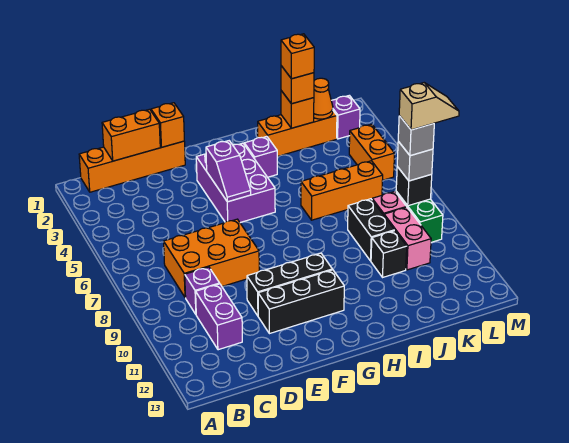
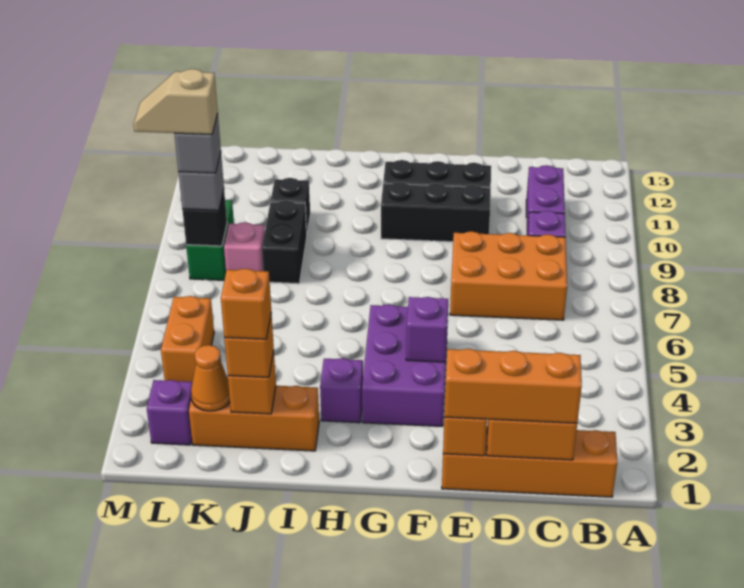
orange 1x3 brick [301,161,383,220] -> orange 1x3 brick moved to [444,349,582,423]
pink 1x2 brick [384,207,431,270] -> none

